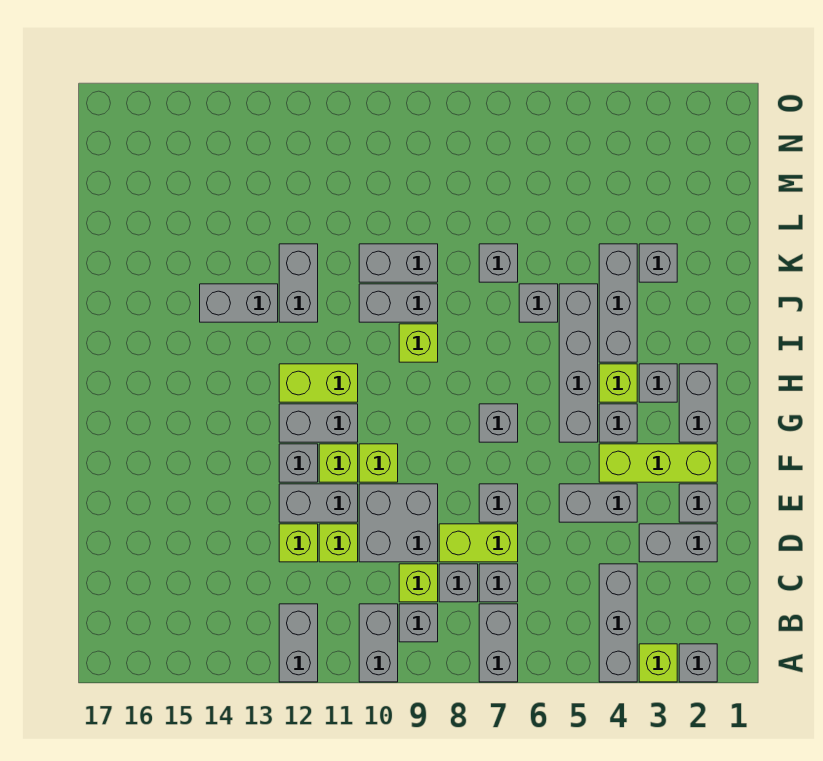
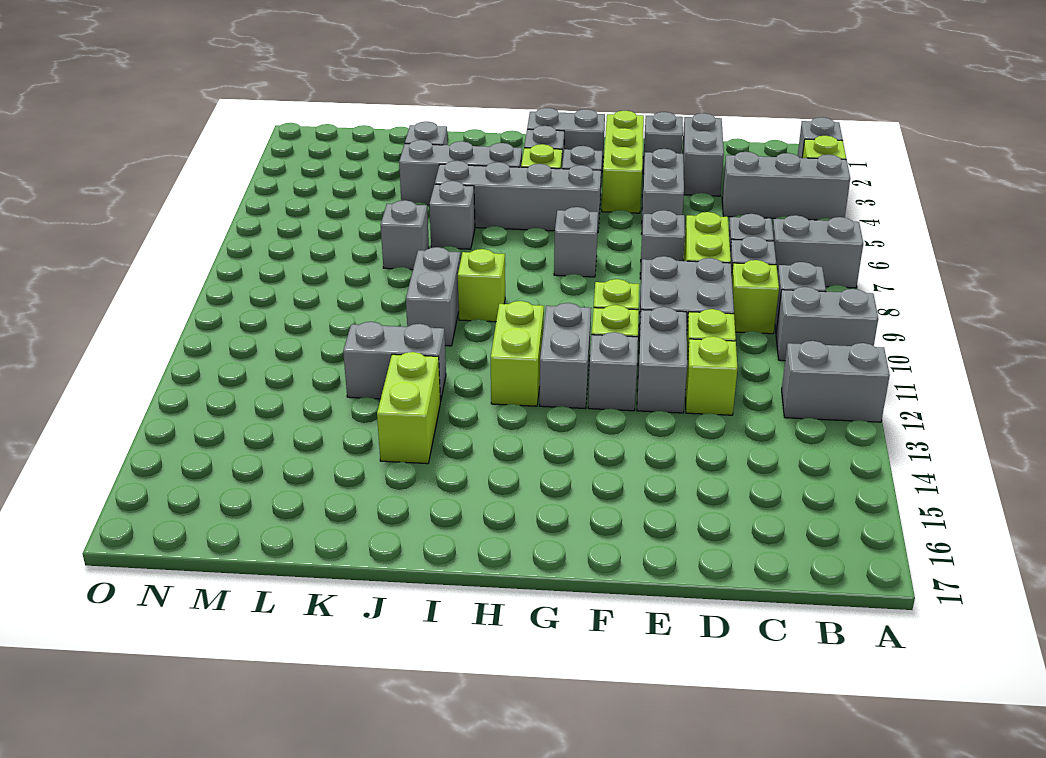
grey 1x2 brick [200,284,278,322] -> lime 1x2 brick [377,352,440,464]
grey 1x2 brick [359,244,438,282] -> none

